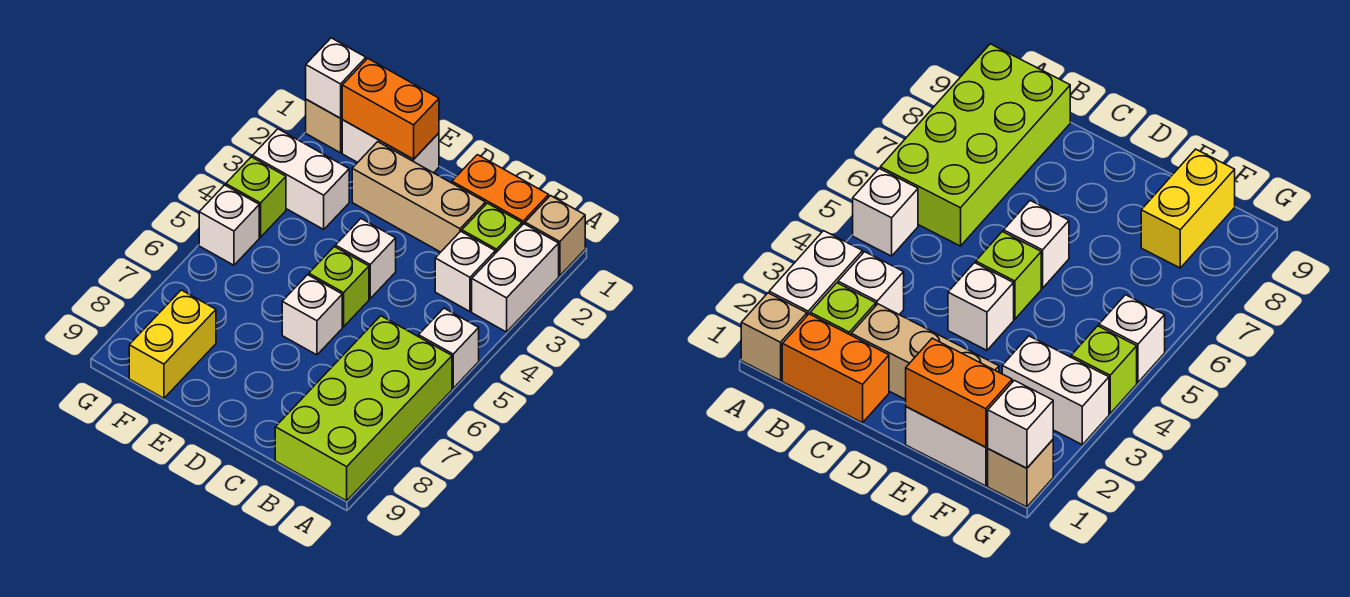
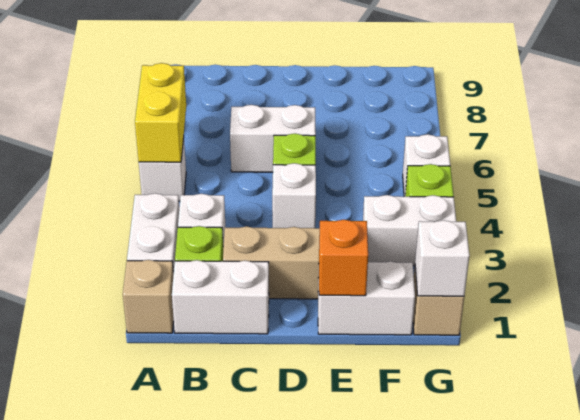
lime 2x4 brick [275,316,452,501] -> none
orange 1x2 brick [452,155,549,225] -> white 1x2 brick [172,260,269,334]
white 1x1 brick [282,275,342,355] -> white 1x2 brick [230,105,316,172]
orange 1x2 brick [342,58,439,159] -> orange 1x1 brick [319,220,368,296]
yellow 1x2 brick [129,290,216,398] -> yellow 1x2 brick moved to [135,63,186,162]

